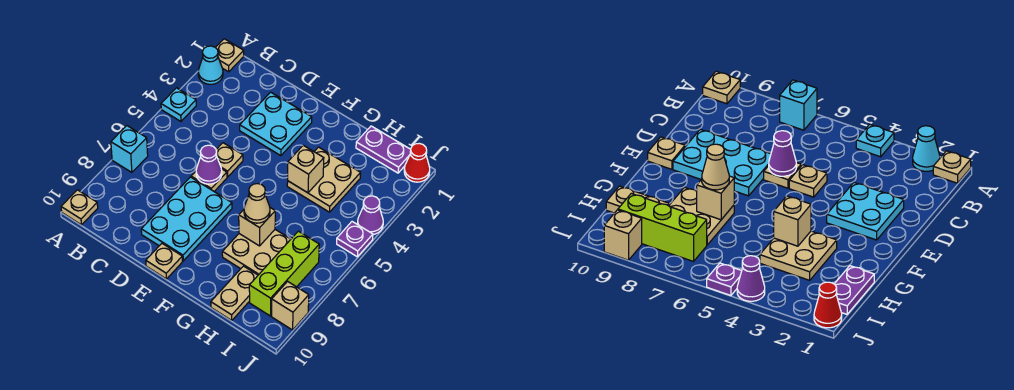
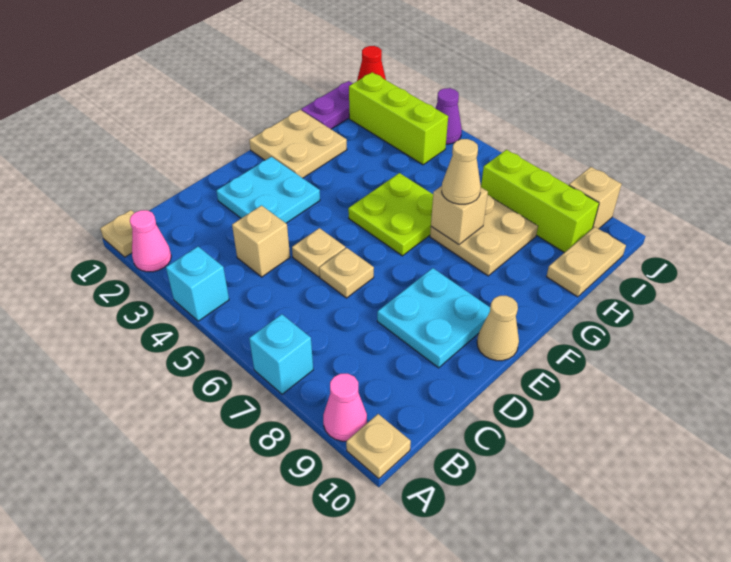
cyan 1x1 cone [198,46,223,84] -> pink 1x1 cone [130,210,171,272]
cyan 1x1 plate [161,88,196,121] -> cyan 1x1 brick [166,247,229,321]
none -> pink 1x1 cone [323,374,367,441]
purple 1x1 cone [196,145,222,184] -> none
cyan 2x3 plate [141,177,232,261] -> cyan 2x2 plate [377,268,490,368]
tan 1x1 plate [146,244,183,279] -> tan 1x1 cone [477,296,519,361]
none -> lime 2x2 plate [348,173,433,256]
tan 2x2 plate [287,147,361,212] -> tan 2x2 plate moved to [249,110,347,178]
tan 1x1 brick [288,145,324,193] -> tan 1x1 brick moved to [232,206,290,277]
tan 1x2 plate [211,266,258,320] -> tan 1x2 plate turned to [546,227,626,297]
none -> lime 1x3 brick [349,72,448,165]
purple 1x1 plate [337,222,373,257] -> none

